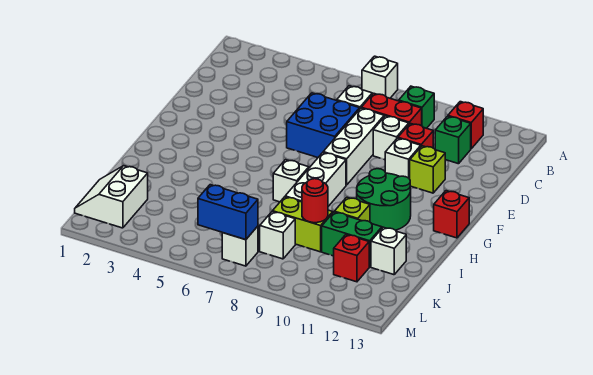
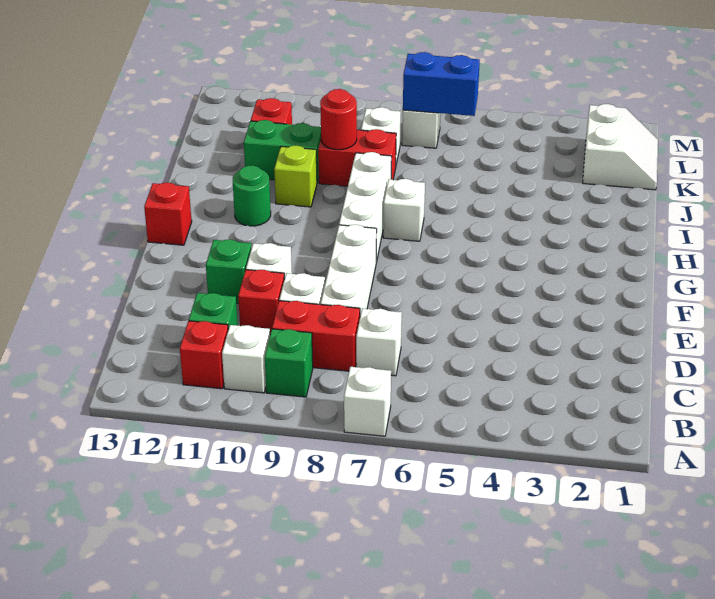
blue 2x2 brick [287,93,360,158] -> none
lime 1x1 brick [410,146,445,193] -> green 1x1 brick [206,239,251,304]
green 2x2 round brick [357,169,411,230] -> green 1x1 round brick [233,165,271,226]
lime 1x2 brick [272,197,333,252] -> red 1x2 brick [318,129,396,186]
white 1x1 brick [371,227,406,275] -> white 1x1 brick moved to [222,325,270,393]

